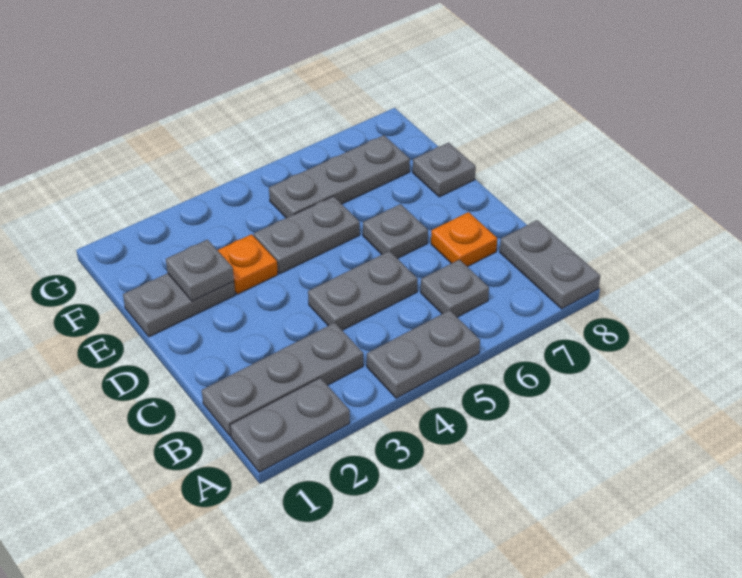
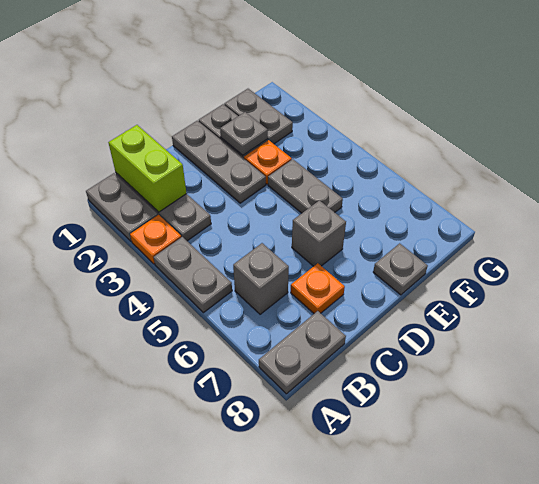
none -> orange 1x1 plate [130,215,181,264]
none -> lime 1x2 brick [108,125,187,212]
grey 1x1 plate [421,259,489,317] -> grey 1x1 brick [233,243,289,314]
grey 1x2 plate [308,251,418,330] -> grey 1x2 plate moved to [224,89,293,144]
grey 1x1 plate [363,204,428,259] -> grey 1x1 brick [292,200,346,266]
grey 1x3 plate [269,135,410,218] -> grey 1x3 plate moved to [172,121,266,203]

